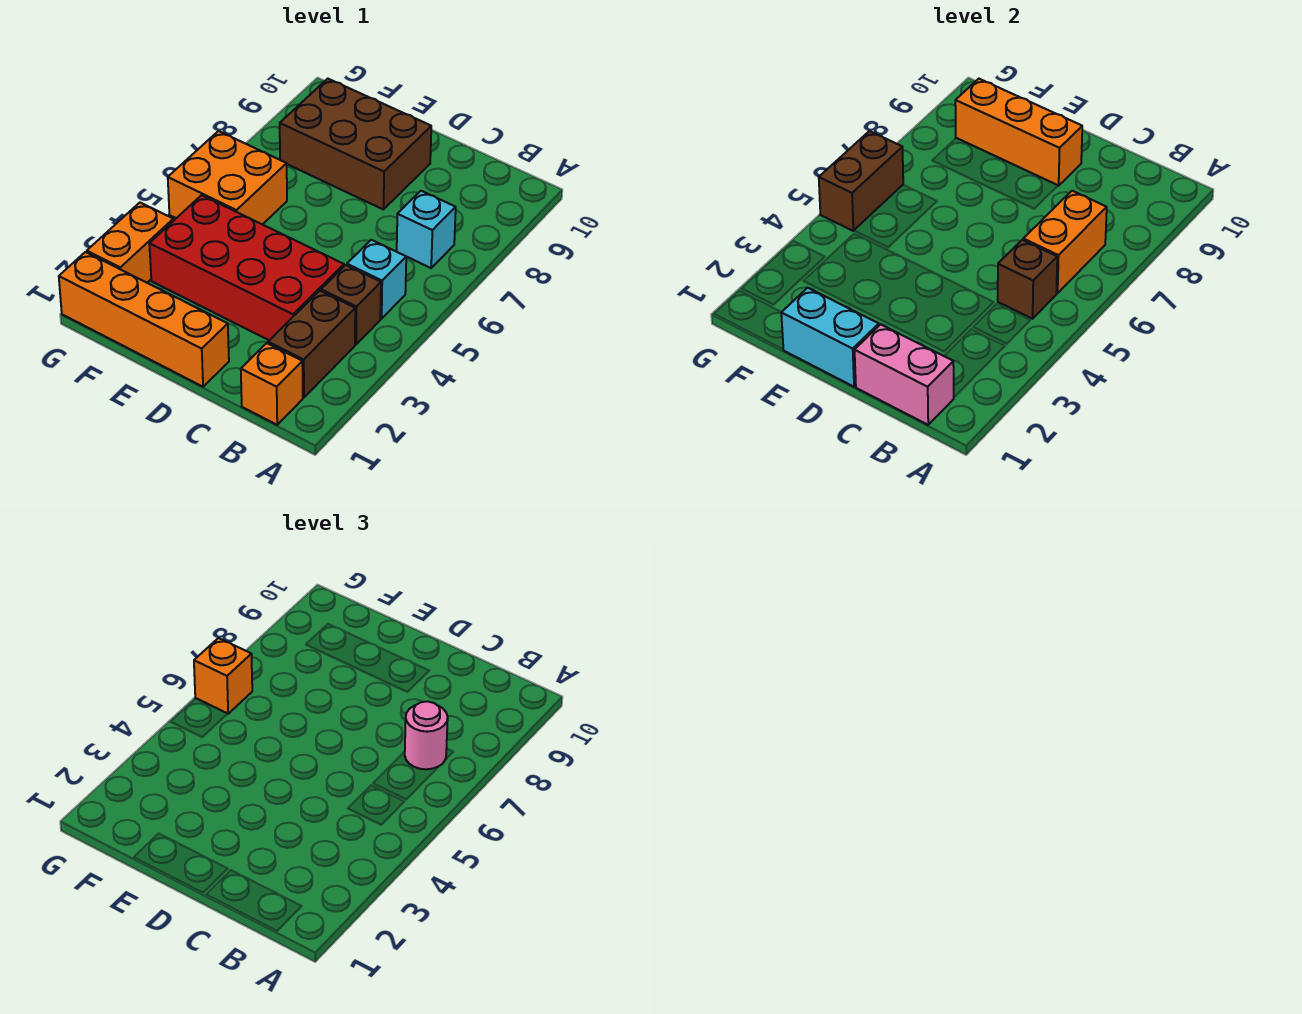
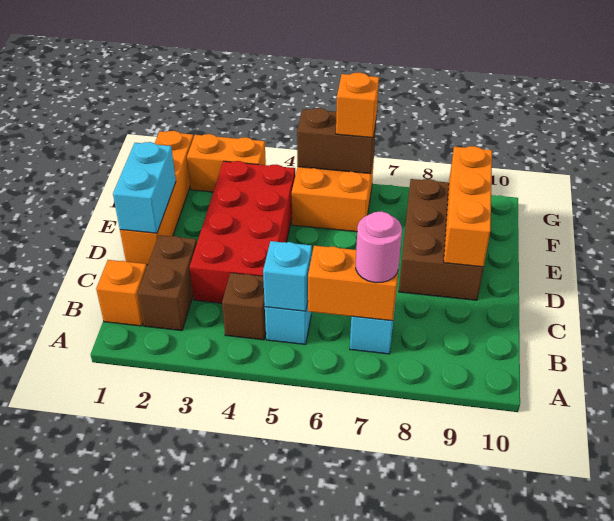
pink 1x2 brick [855,324,954,425] -> none
brown 1x2 brick [268,291,355,398] -> brown 1x2 brick turned to [138,235,197,331]
brown 1x1 brick [998,240,1057,319] -> cyan 1x1 brick [263,241,312,311]

